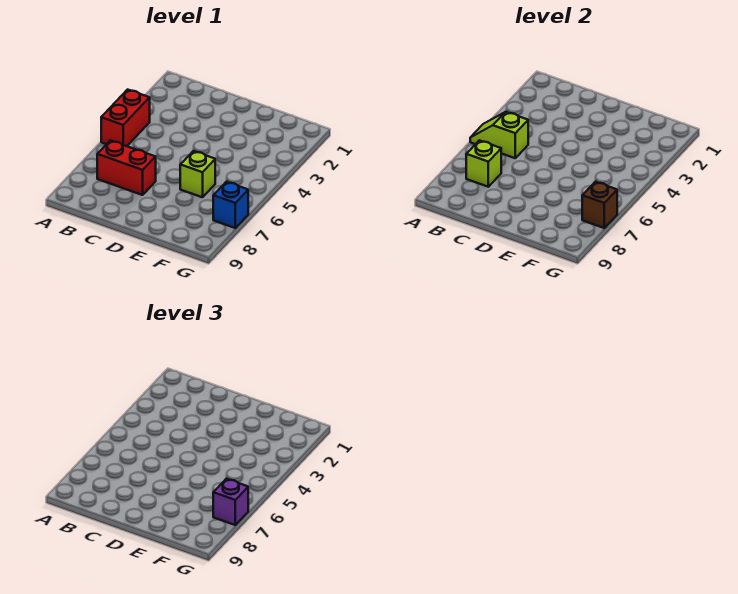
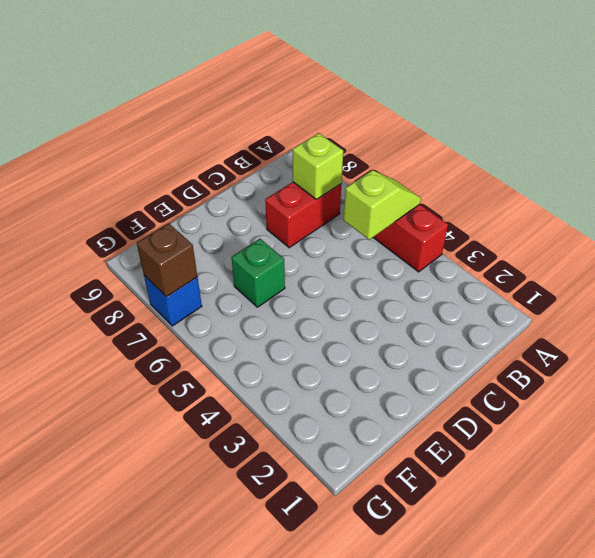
lime 1x1 brick [180,151,215,197] -> green 1x1 brick [231,239,285,307]
purple 1x1 brick [213,479,248,525] -> none

